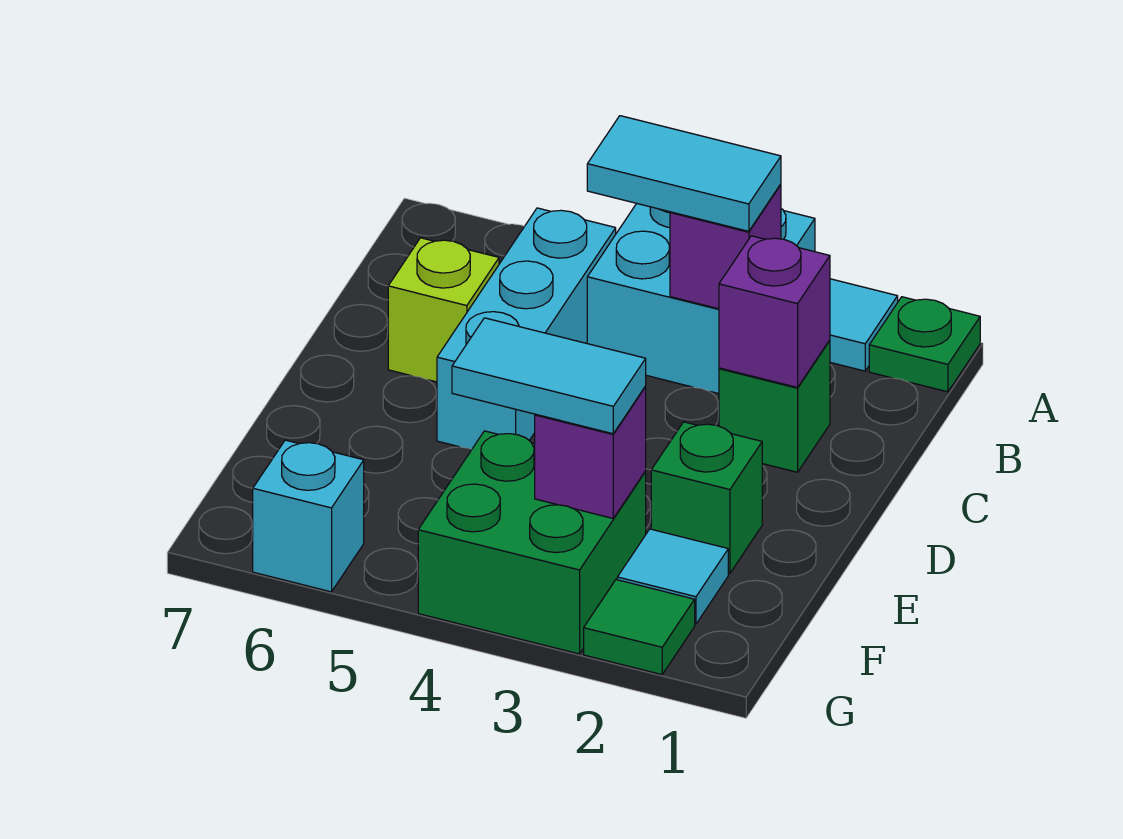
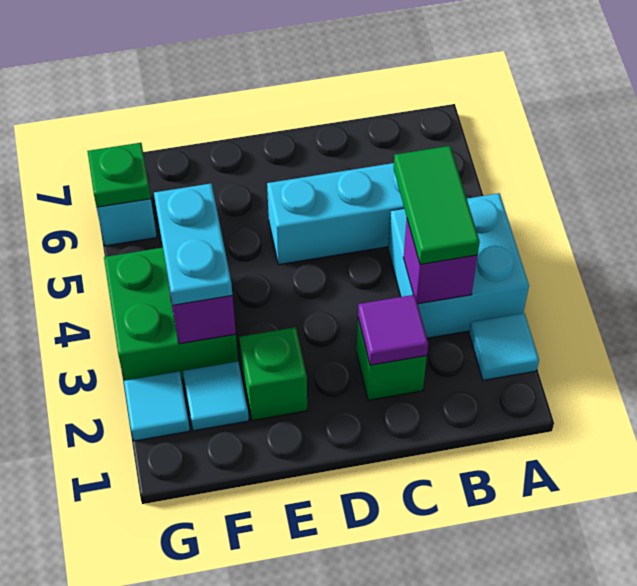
green 1x1 plate [869,297,980,392] -> green 1x1 plate moved to [87,143,151,207]
cyan 1x2 tile [587,116,781,231] -> green 1x2 tile [394,146,480,264]
purple 1x1 brick [719,236,830,387] -> purple 1x1 tile [358,295,428,365]
lime 1x1 brick [388,238,499,382] -> none
cyan 1x2 tile [452,318,646,434] -> cyan 1x2 plate [154,183,232,305]
green 1x1 tile [584,580,695,675] -> cyan 1x1 tile [124,371,190,441]

